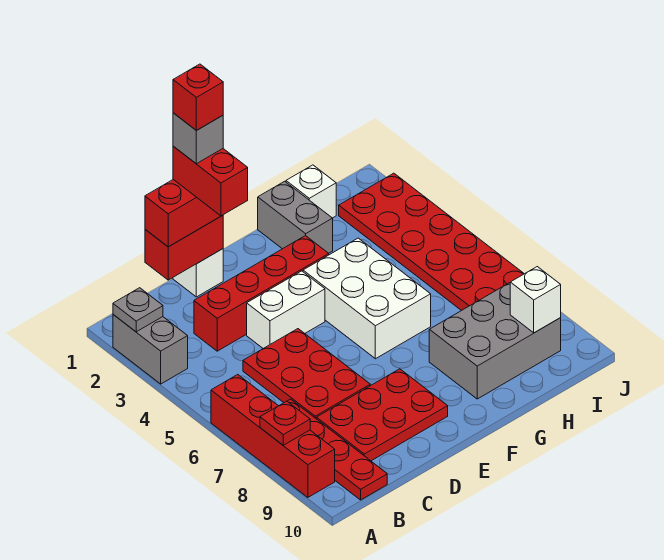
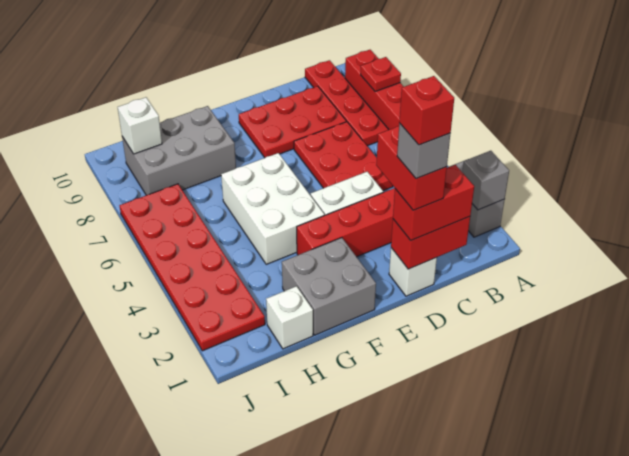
grey 1x1 plate [113,288,163,332] -> grey 1x1 brick [462,151,509,210]
grey 1x2 brick [258,181,333,253] -> grey 2x2 brick [282,238,376,335]

